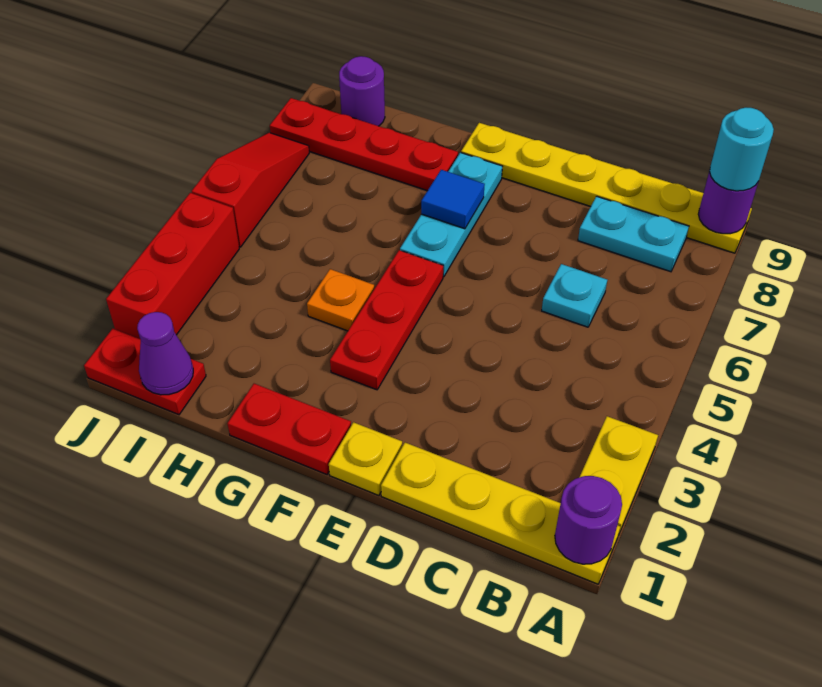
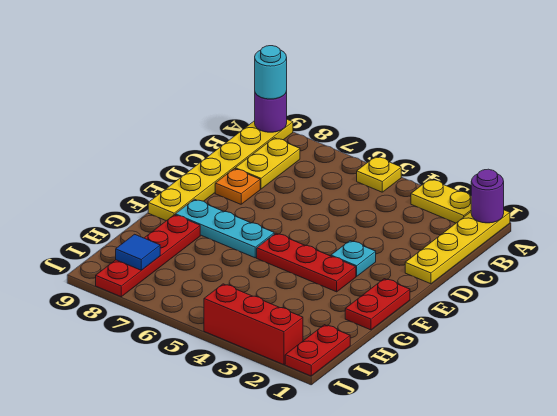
cyan 1x2 plate [578,196,689,272] -> yellow 1x2 plate [235,138,300,189]
cyan 1x1 plate [542,264,607,327] -> cyan 1x1 plate moved to [331,241,376,276]
yellow 1x1 plate [329,422,402,496] -> yellow 1x1 plate moved to [357,156,401,192]
blue 1x1 tile [421,170,485,229] -> blue 1x1 tile moved to [116,234,160,270]
orange 1x1 plate [307,269,374,331] -> orange 1x1 plate moved to [215,169,260,204]
purple 1x1 cone [137,312,193,395] -> none
purple 1x1 round brick [339,56,385,126] -> none
red 1x3 slope [192,133,309,247] -> none

